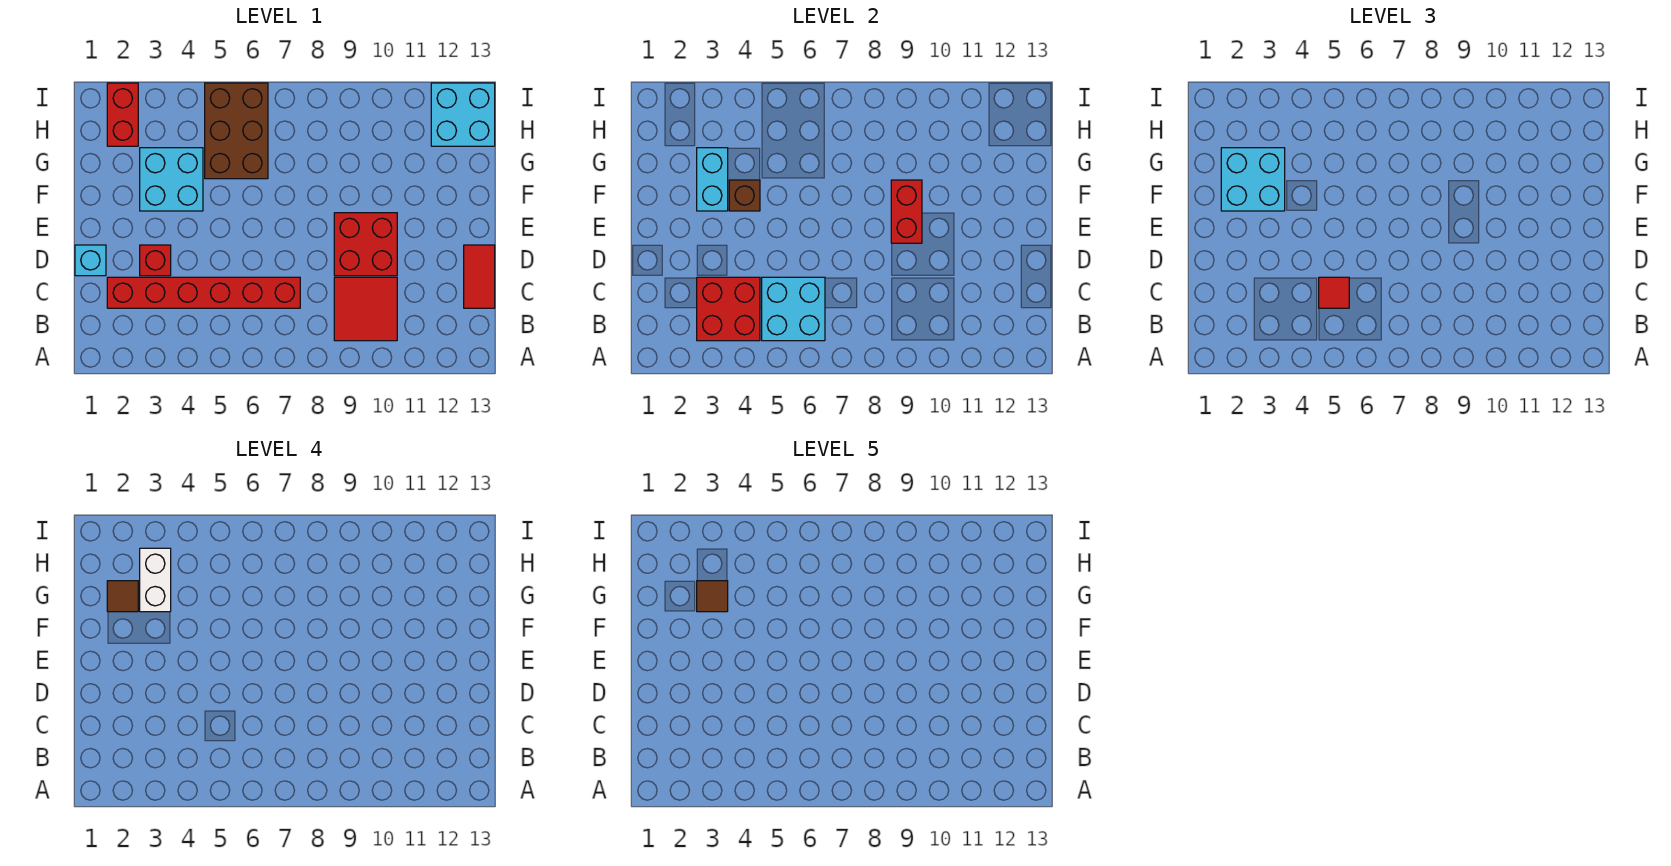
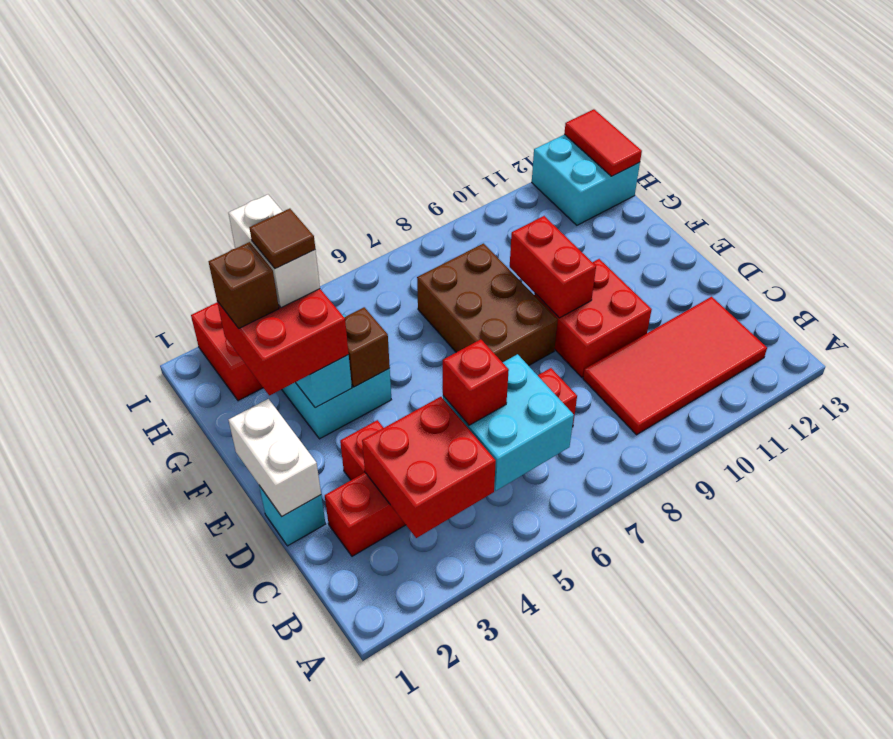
red 2x2 tile [334,277,397,341] -> red 2x4 tile [583,297,767,435]
red 1x1 tile [1319,277,1349,308] -> red 1x1 brick [443,339,509,425]
red 1x2 tile [464,245,495,308] -> red 1x2 tile moved to [564,109,642,176]
none -> white 1x2 brick [229,399,321,516]
cyan 2x2 brick [1221,148,1285,211] -> red 2x2 brick [217,289,349,395]
brown 1x1 tile [107,581,138,612] -> brown 1x1 brick [209,242,279,328]
brown 2x3 brick [205,83,268,179] -> brown 2x3 brick moved to [417,244,558,366]

